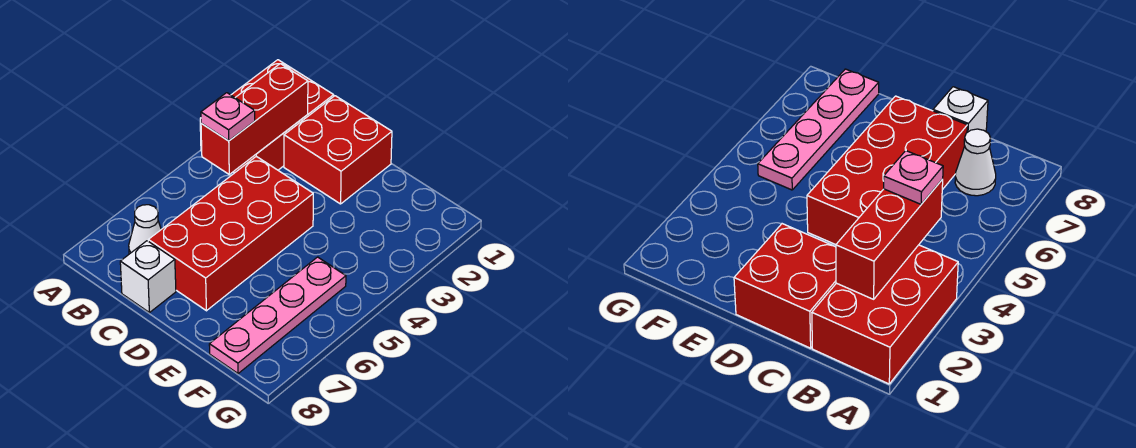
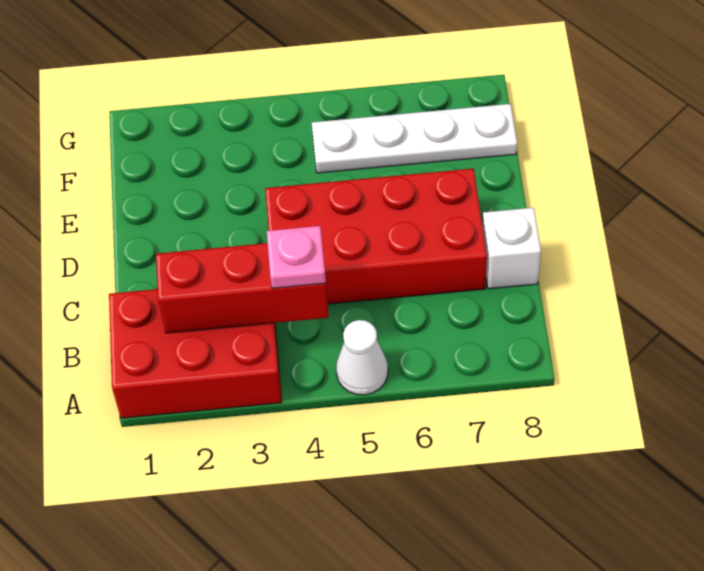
white 1x1 cone [129,205,161,254] -> white 1x1 cone moved to [336,320,388,395]
red 2x2 brick [284,96,392,204] -> none
pink 1x4 plate [209,257,346,374] -> white 1x4 plate [312,104,517,173]

